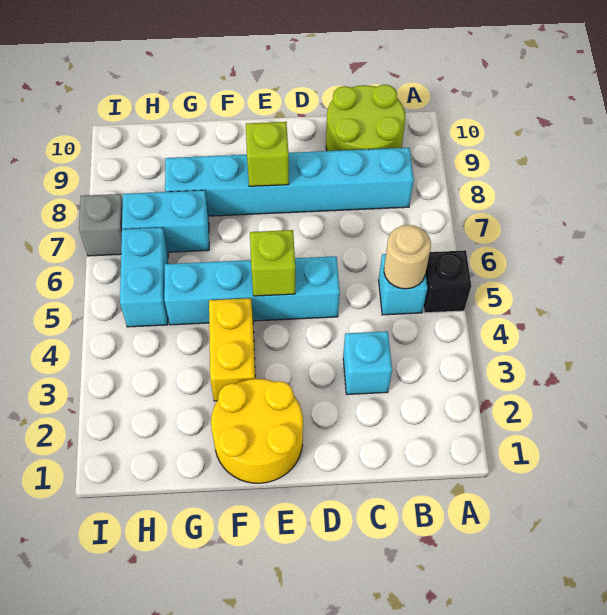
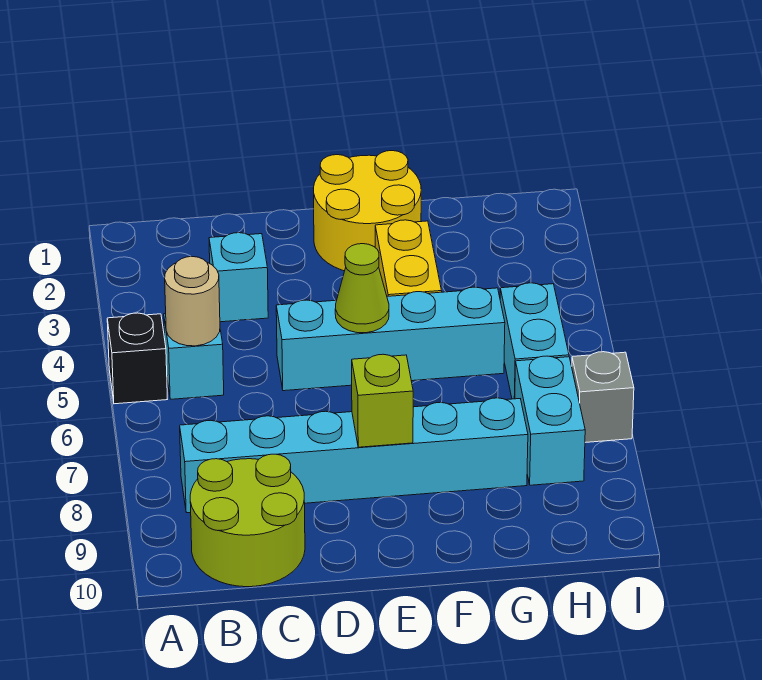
lime 1x1 brick [250,230,295,296] -> lime 1x1 cone [335,244,389,333]
cyan 1x2 brick [122,190,209,252] -> cyan 1x2 brick turned to [515,356,585,485]

